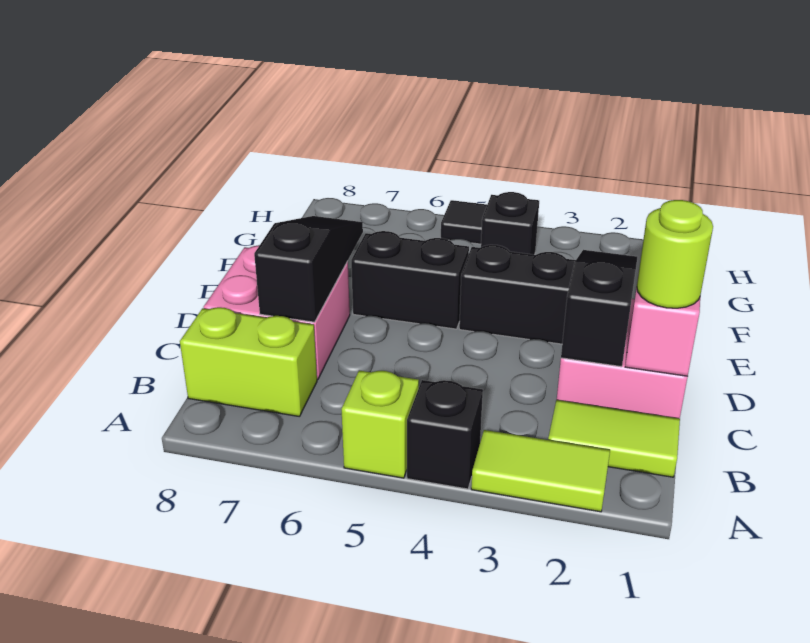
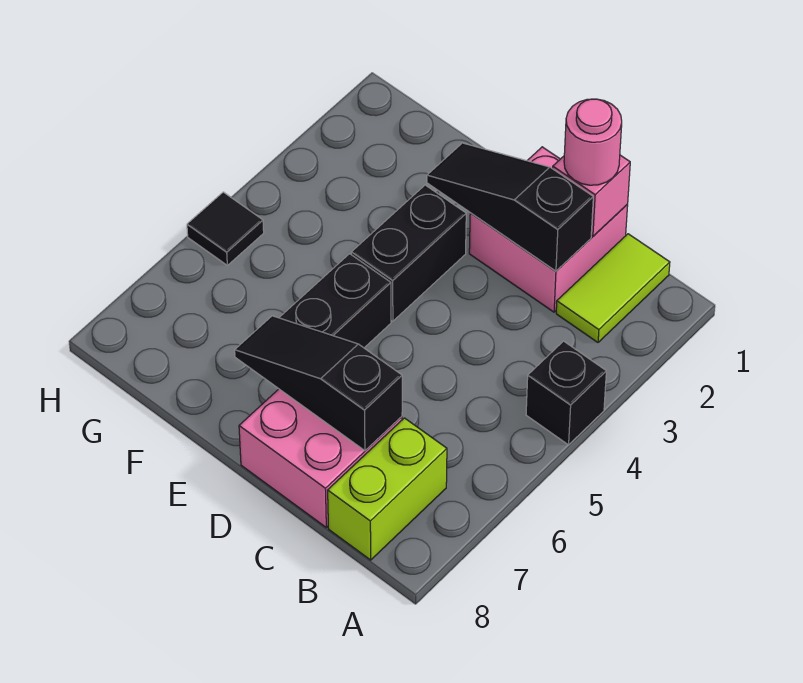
lime 1x2 tile [471,430,610,512] -> none
lime 1x1 brick [342,370,419,478] -> none
lime 1x1 round brick [637,200,713,308] -> pink 1x1 round brick [564,99,622,185]
black 1x1 brick [481,192,539,255] -> none

